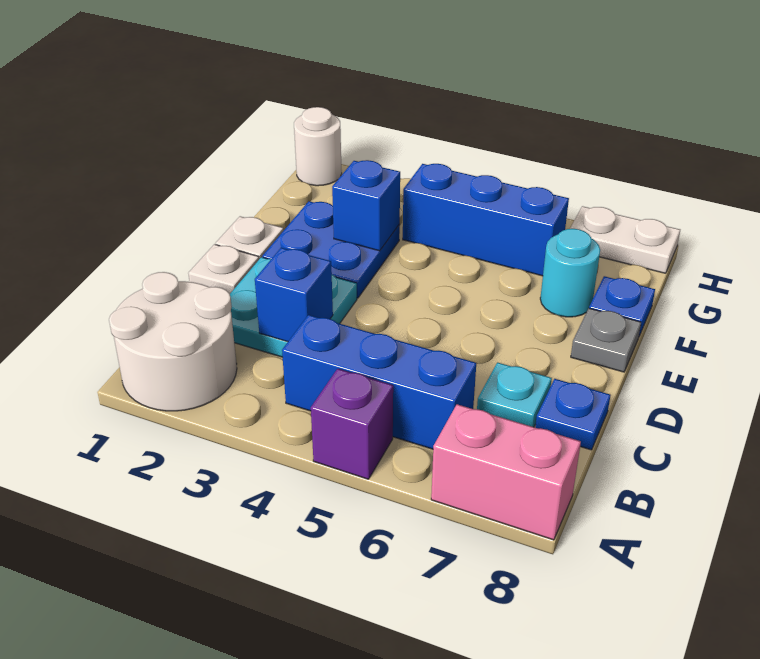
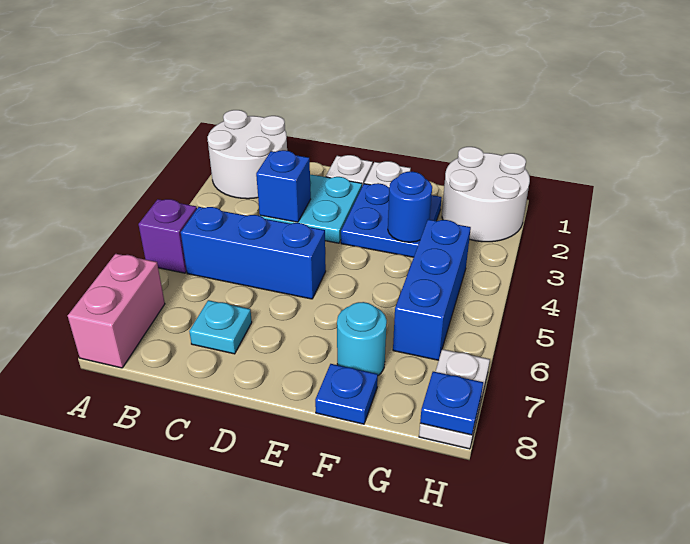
blue 1x3 brick [282,315,476,449] -> blue 1x3 brick turned to [181,207,326,299]
blue 1x1 plate [535,379,610,450] -> blue 1x1 plate moved to [420,372,483,435]
grey 1x1 plate [571,308,641,372] -> none
blue 1x1 brick [332,160,400,251] -> blue 1x1 round brick [388,172,432,242]
white 1x1 round brick [294,107,342,186] -> white 2x2 round brick [442,147,530,242]

